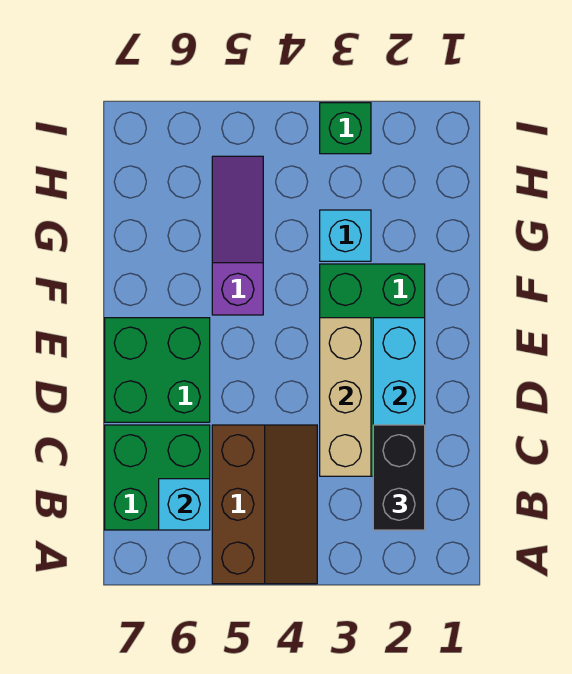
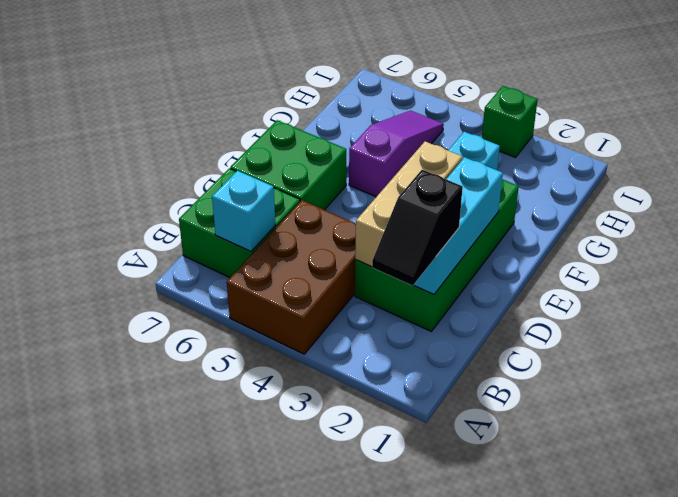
brown 2x3 slope [212,425,317,584] -> brown 2x3 brick [227,200,356,354]
black 1x2 brick [373,425,425,530] -> black 1x2 slope [372,170,463,286]

